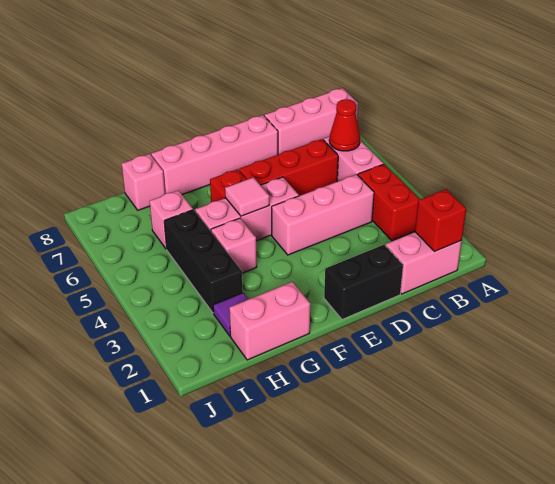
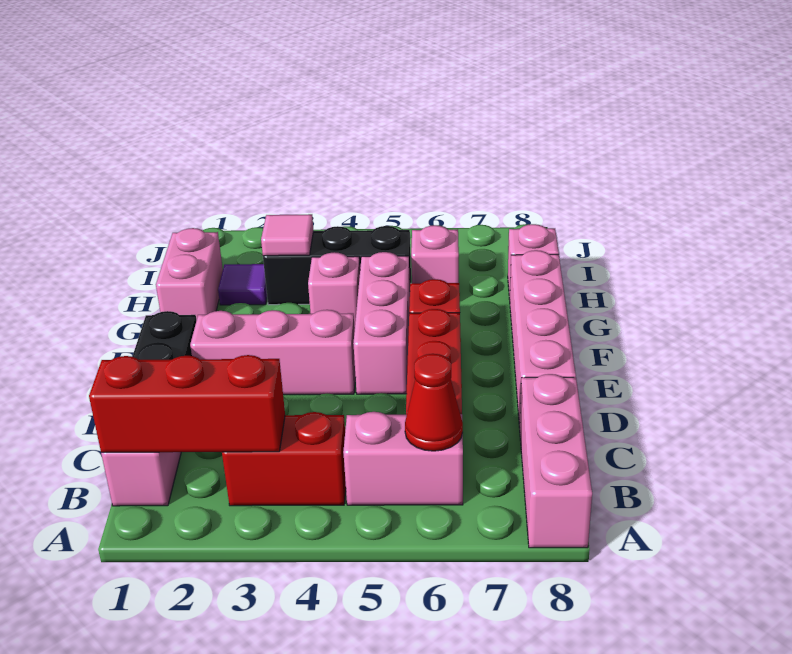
red 1x1 brick [415,189,466,252] -> red 1x3 brick [89,355,285,452]
pink 1x3 brick [272,174,374,255] -> pink 1x3 brick turned to [190,310,356,395]
pink 1x1 tile [225,177,269,216] -> pink 1x1 tile moved to [261,214,313,256]

